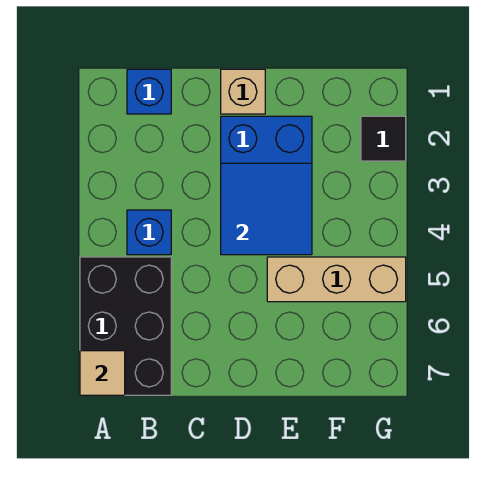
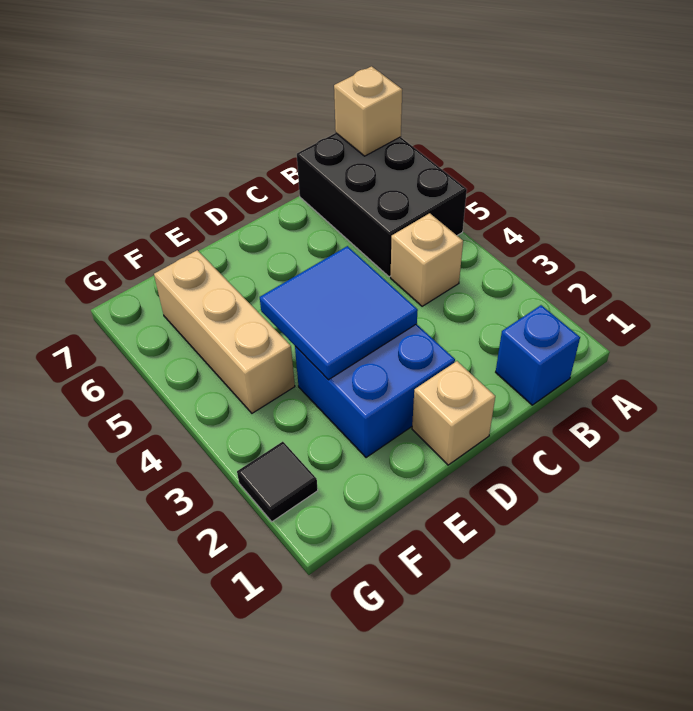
tan 1x1 tile [80,351,125,395] -> tan 1x1 brick [334,66,402,156]
blue 1x1 brick [127,210,171,255] -> tan 1x1 brick [391,213,463,306]
tan 1x3 brick [267,257,406,302] -> tan 1x3 brick turned to [154,250,295,413]

